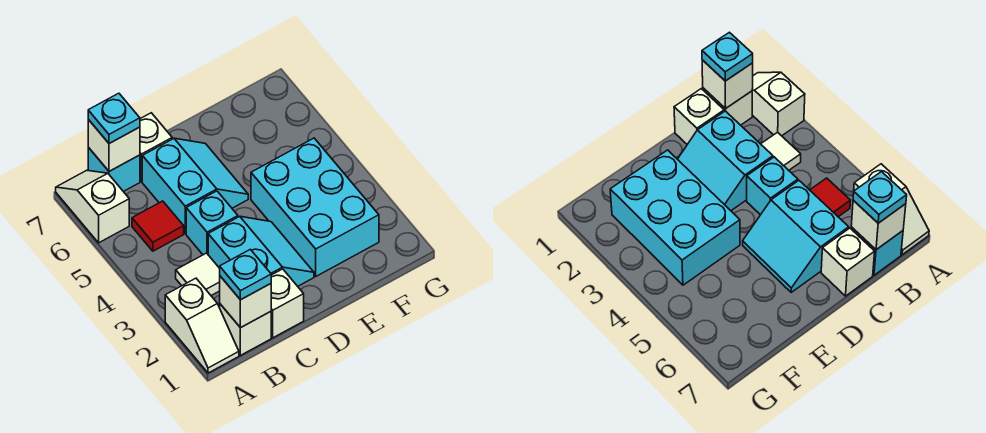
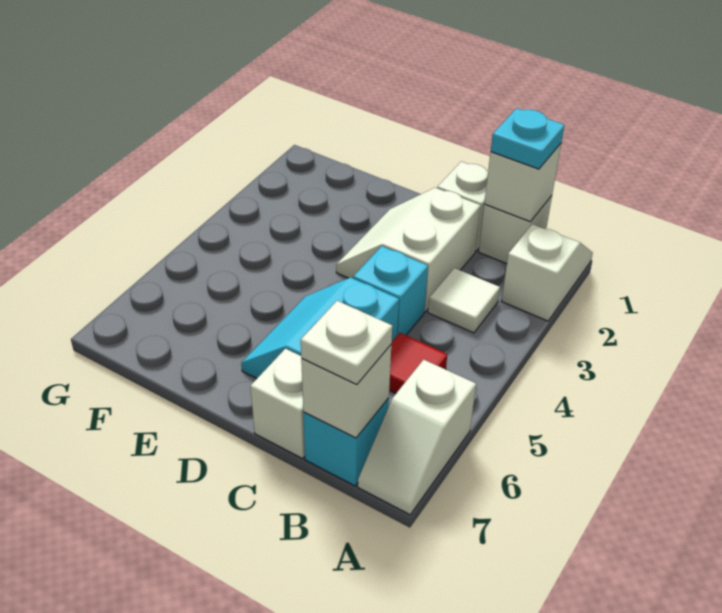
cyan 1x1 plate [88,93,140,144] -> white 1x1 plate [301,301,392,385]
cyan 2x2 slope [208,216,314,286] -> white 2x2 slope [336,188,481,312]
cyan 2x3 brick [251,138,379,276] -> none

